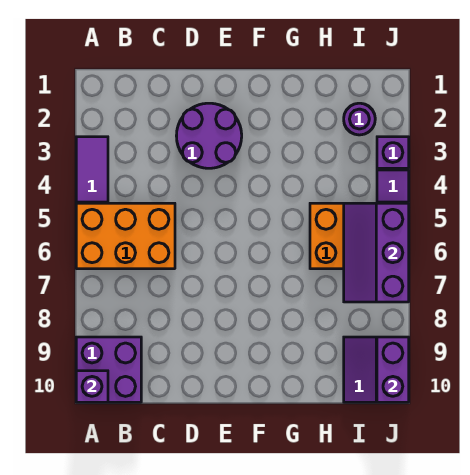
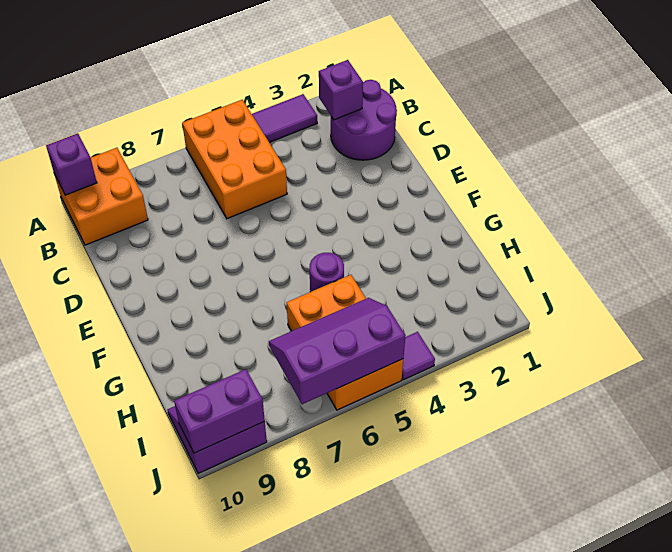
purple 2x2 brick [76,337,141,402] -> orange 2x2 brick [54,148,148,245]
purple 2x2 round brick [176,103,242,168] -> purple 2x2 round brick moved to [331,80,397,160]
purple 1x1 round brick [344,103,375,135] -> purple 1x1 round brick moved to [310,253,344,292]
purple 1x1 brick [377,137,409,168] -> purple 1x1 brick moved to [319,60,363,120]

